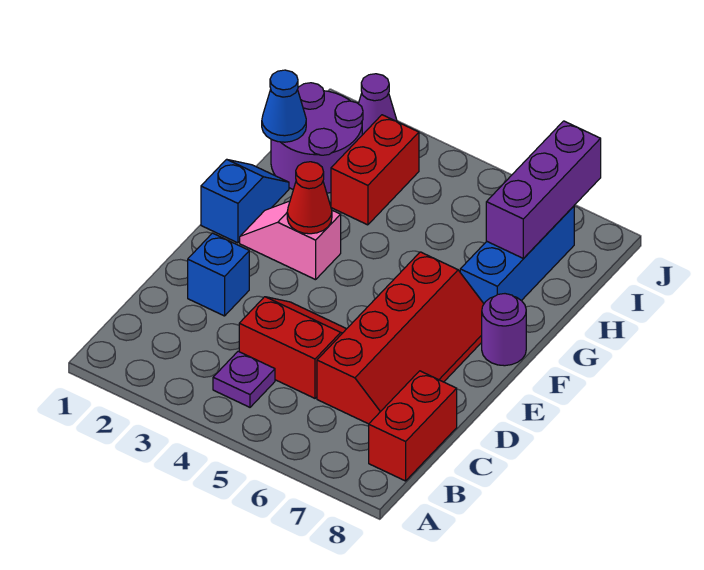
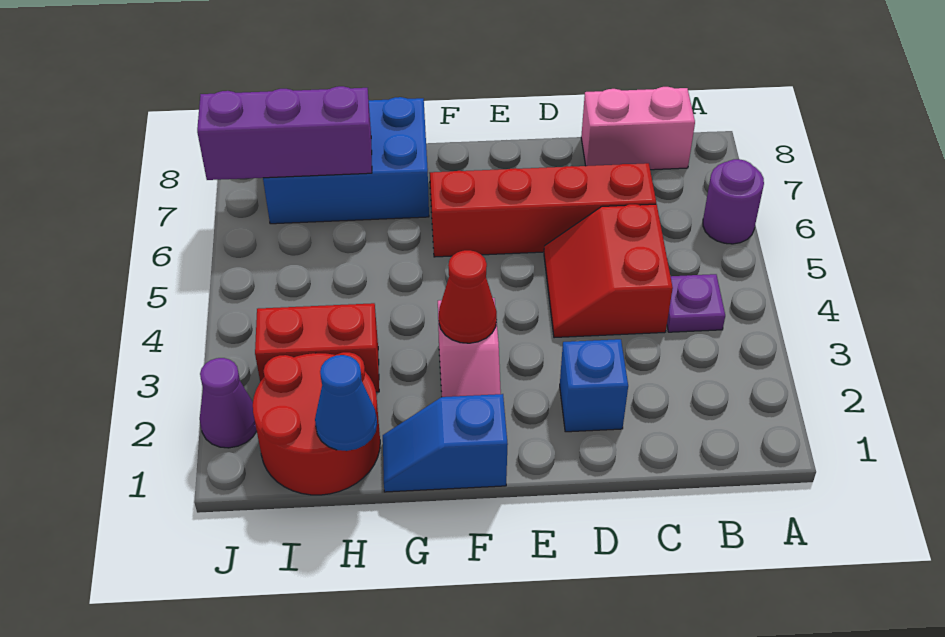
red 1x2 brick [369,371,457,481] -> pink 1x2 brick [581,87,695,170]
purple 1x1 round brick [482,294,526,366] -> purple 1x1 round brick moved to [703,159,764,244]
blue 1x3 brick [460,206,574,303] -> blue 2x3 brick [263,97,429,224]
purple 2x2 round brick [271,83,363,193] -> red 2x2 round brick [253,352,380,495]

